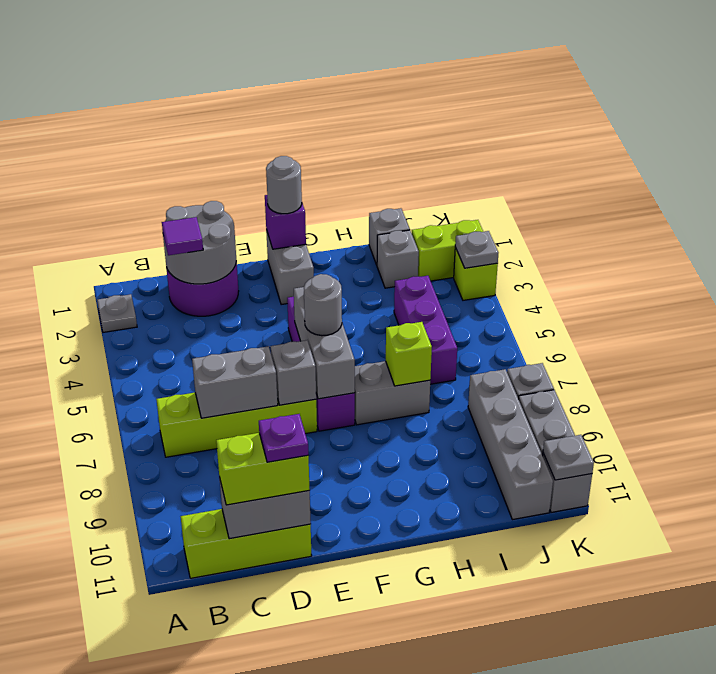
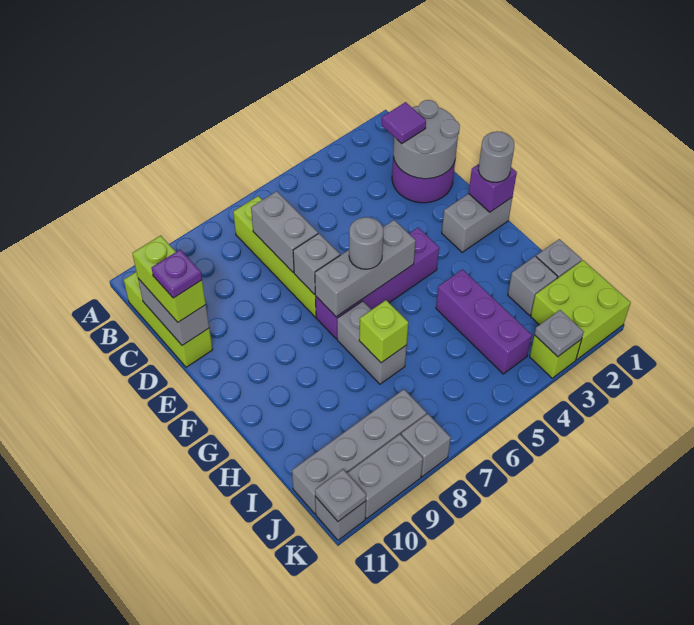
grey 1x1 plate [97,294,137,332] -> none
purple 1x3 brick [394,276,457,384] -> purple 1x3 brick turned to [436,270,532,374]
lime 1x2 brick [412,220,483,281] -> lime 2x2 brick [531,260,631,360]

